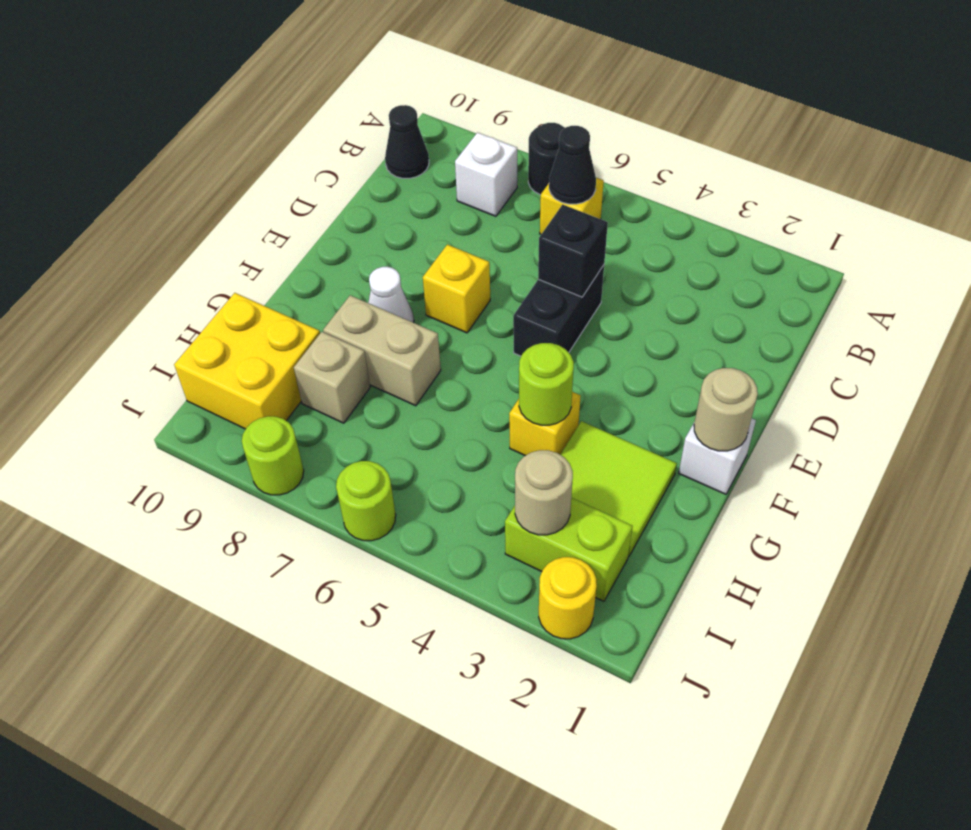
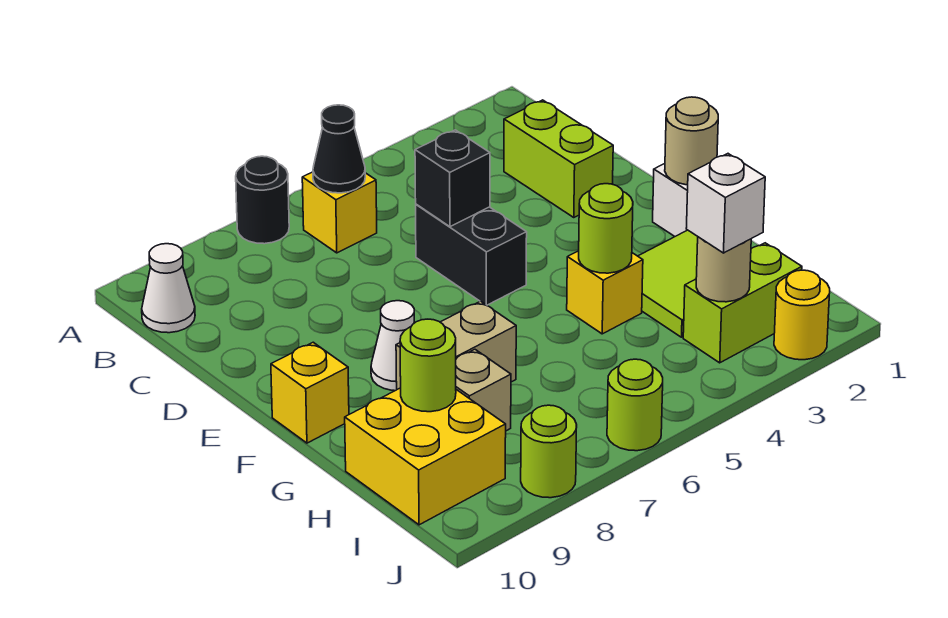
white 1x1 brick [455,132,517,216] -> white 1x1 brick moved to [686,154,765,253]
black 1x1 cone [385,105,429,178] -> white 1x1 cone [142,244,195,333]
none -> lime 1x2 brick [504,100,613,218]
yellow 1x1 brick [423,244,490,333] -> yellow 1x1 brick moved to [271,342,349,443]
none -> lime 1x1 round brick [400,319,456,412]

